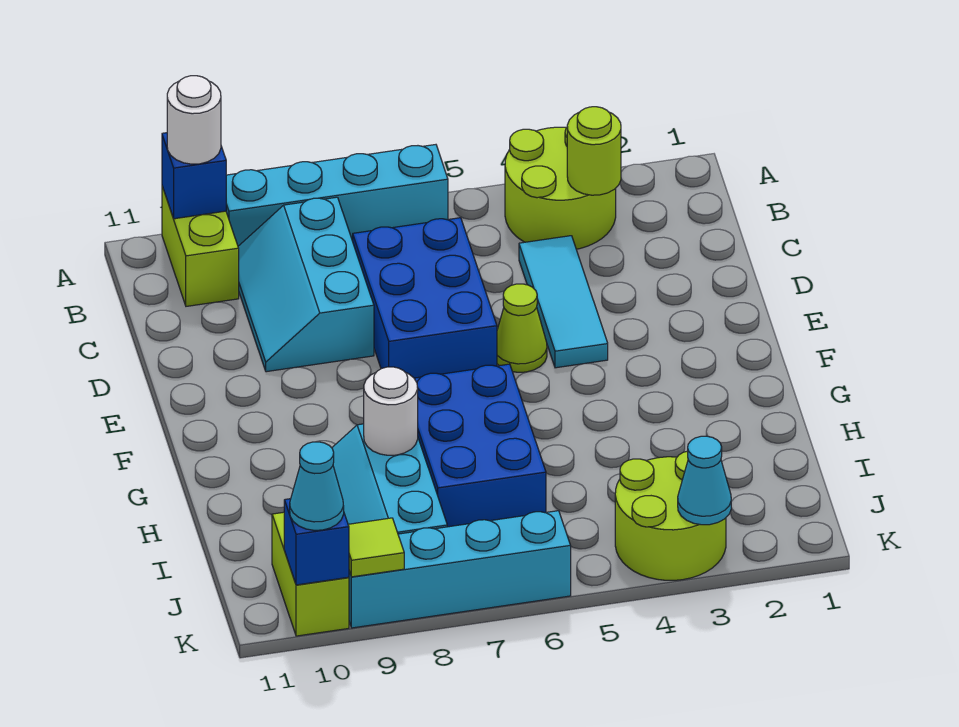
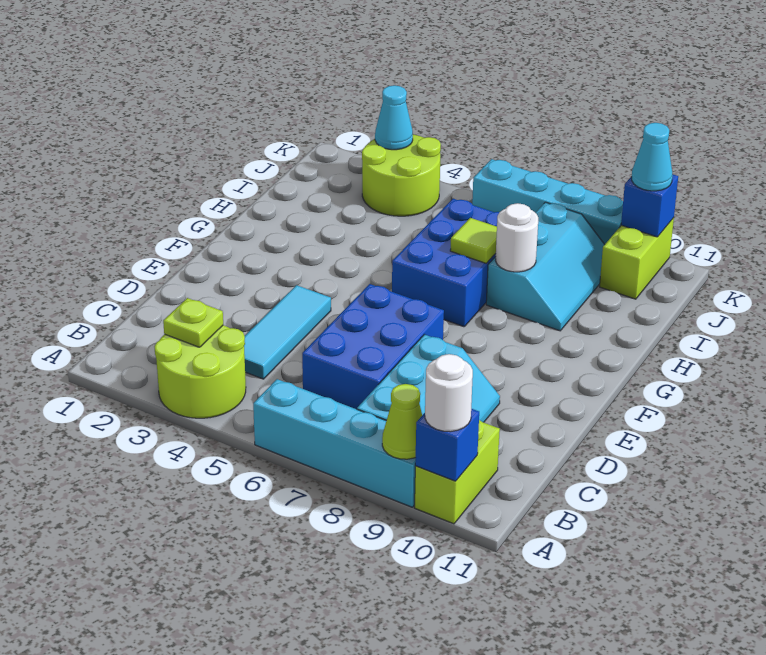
lime 1x1 round brick [567,107,621,195] -> lime 1x1 plate [163,298,223,347]
lime 1x1 cone [497,284,547,372] -> lime 1x1 cone moved to [382,384,422,459]
lime 1x1 tile [348,518,404,577] -> lime 1x1 tile moved to [450,218,497,263]

